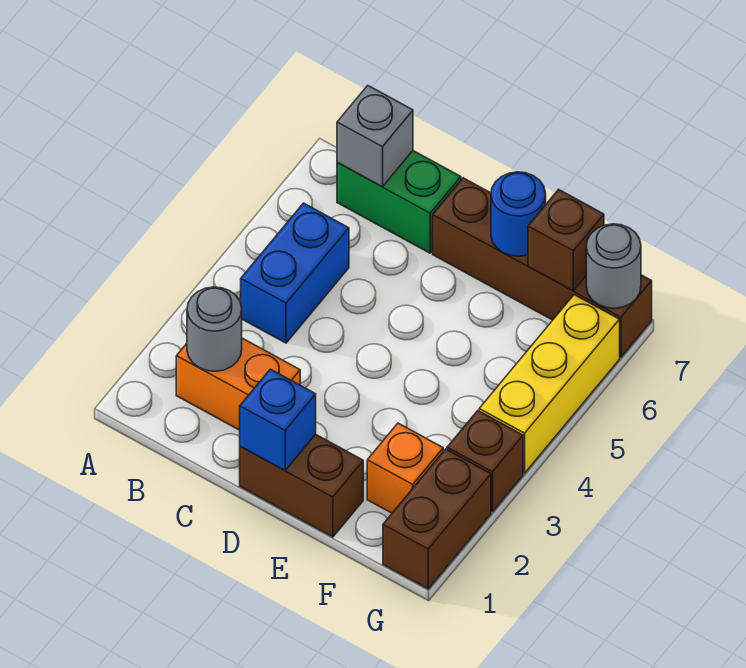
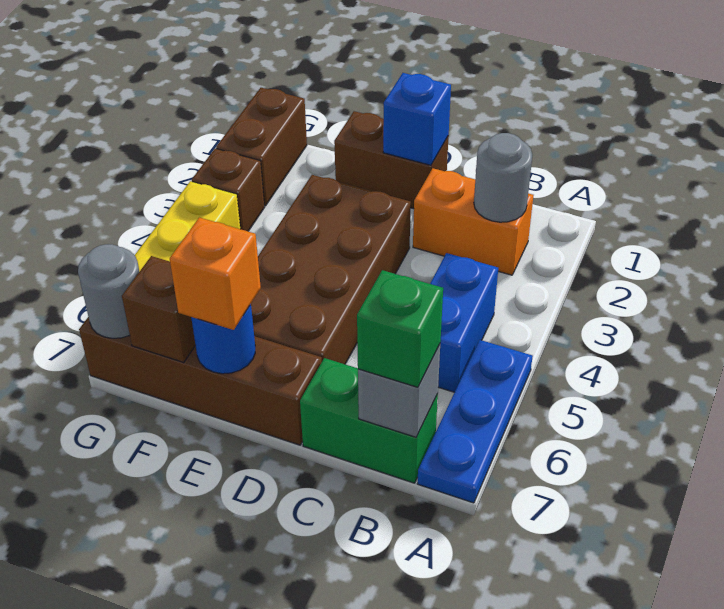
none -> blue 1x3 plate [417,340,533,503]
none -> green 1x1 brick [357,270,443,387]
none -> brown 2x4 brick [251,175,411,364]
orange 1x1 brick [367,423,443,513] -> orange 1x1 brick moved to [170,217,261,330]

